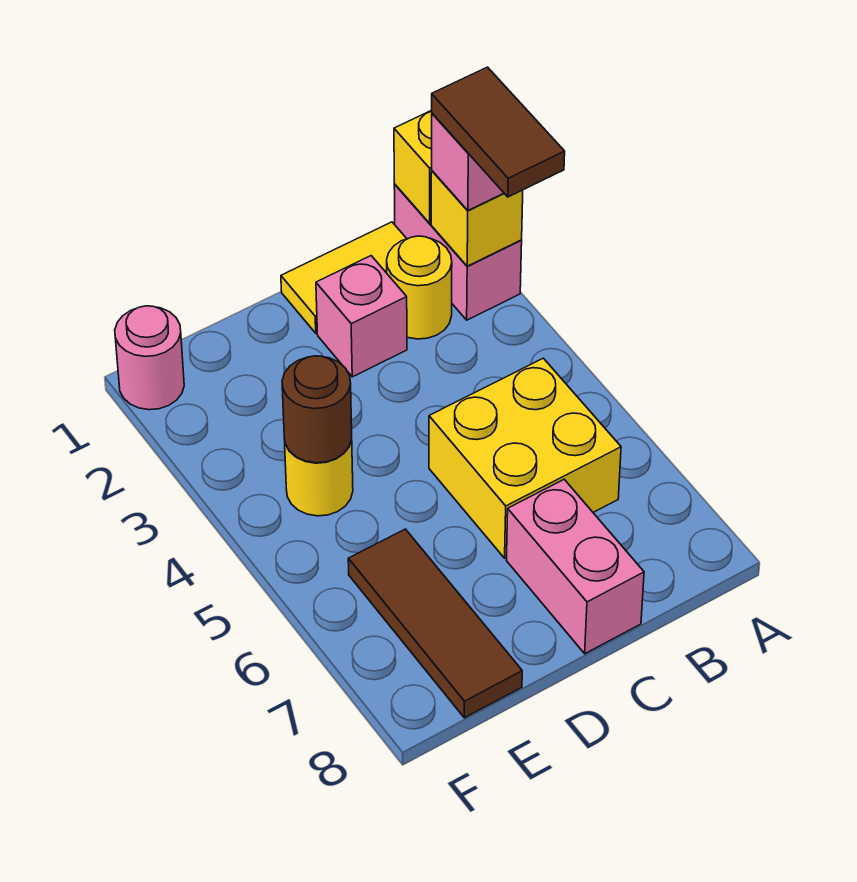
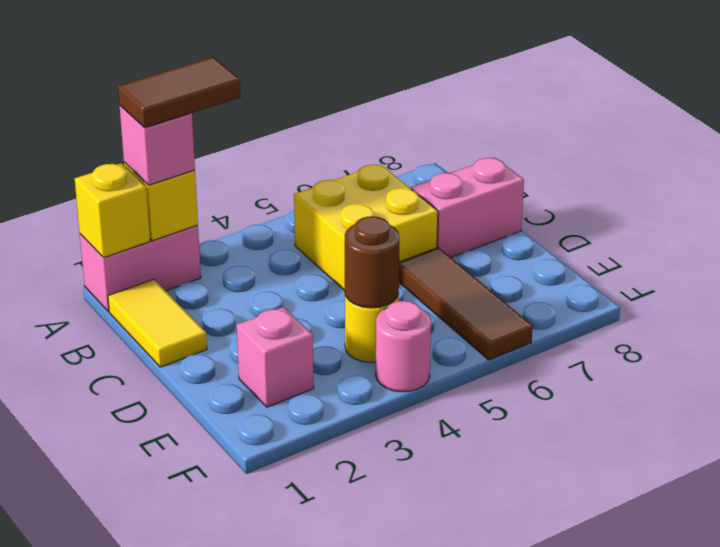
yellow 1x1 round brick [387,236,452,339] -> none
pink 1x1 brick [316,256,407,377] -> pink 1x1 brick moved to [237,307,314,407]
brown 1x3 tile [348,529,522,718] -> brown 1x3 tile turned to [399,247,533,360]
pink 1x1 round brick [115,306,184,410] -> pink 1x1 round brick moved to [376,301,431,392]

